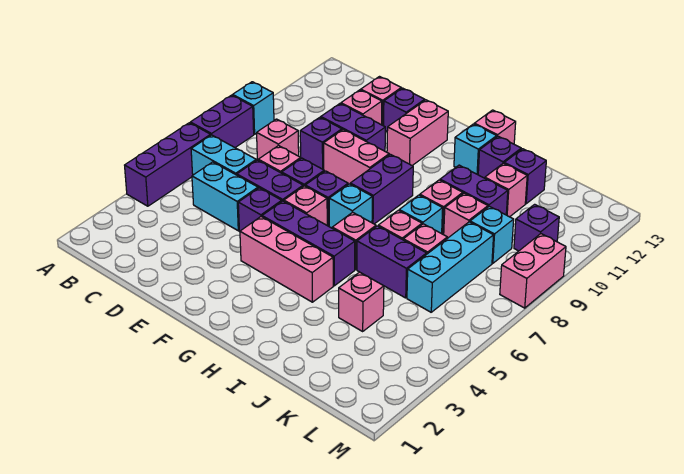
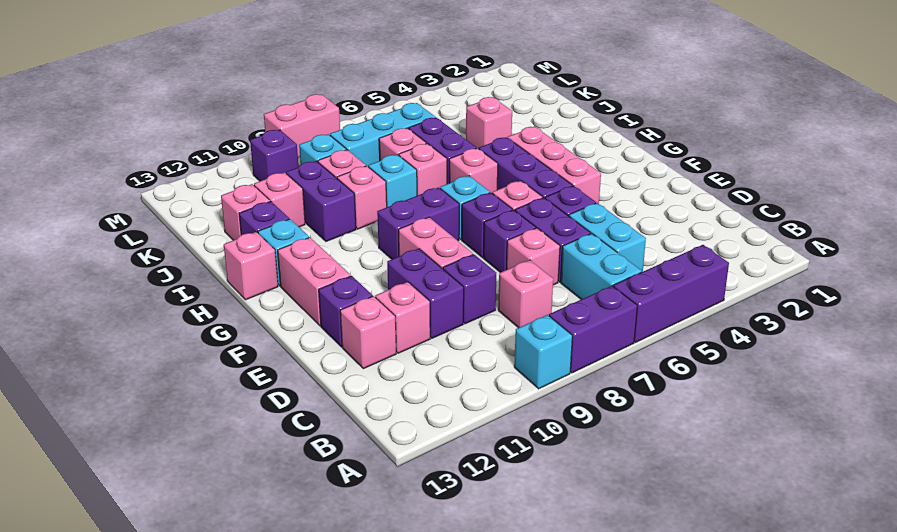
pink 1x2 brick [387,100,448,165] -> pink 1x2 brick turned to [278,237,351,326]
purple 1x1 brick [504,149,546,204] -> pink 1x1 brick [221,184,270,240]

